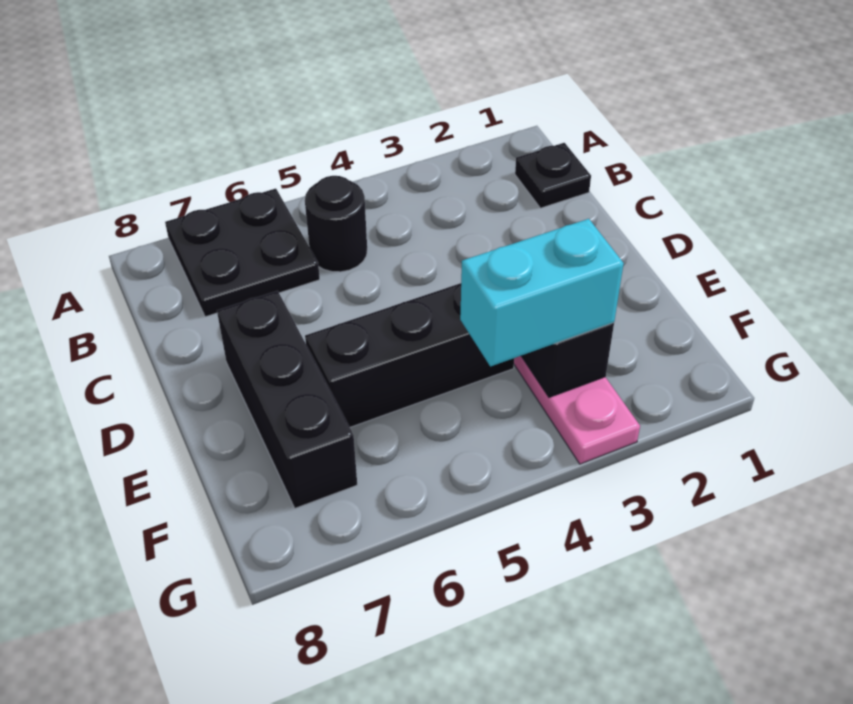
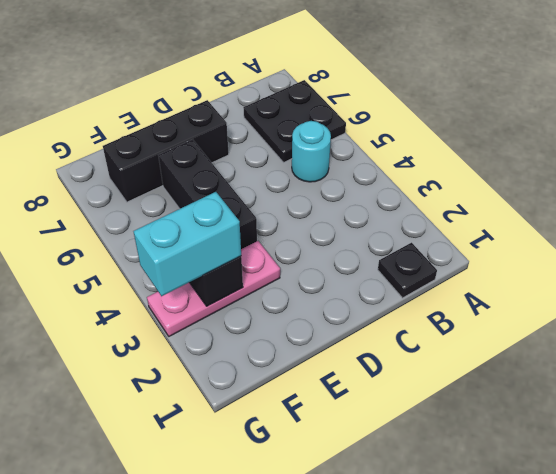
black 1x1 round brick [305,176,367,272] -> cyan 1x1 round brick [292,121,331,182]
cyan 1x2 brick [460,219,624,366] -> cyan 1x2 brick turned to [134,192,241,296]

